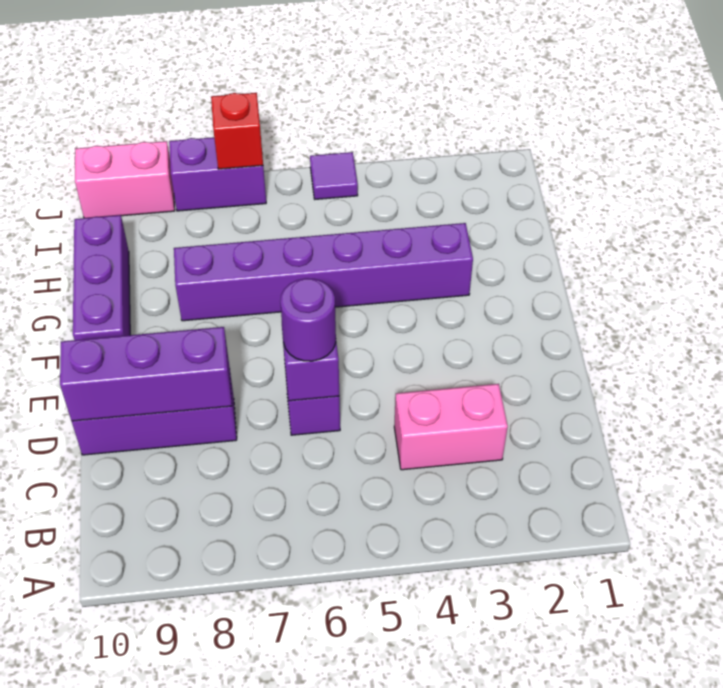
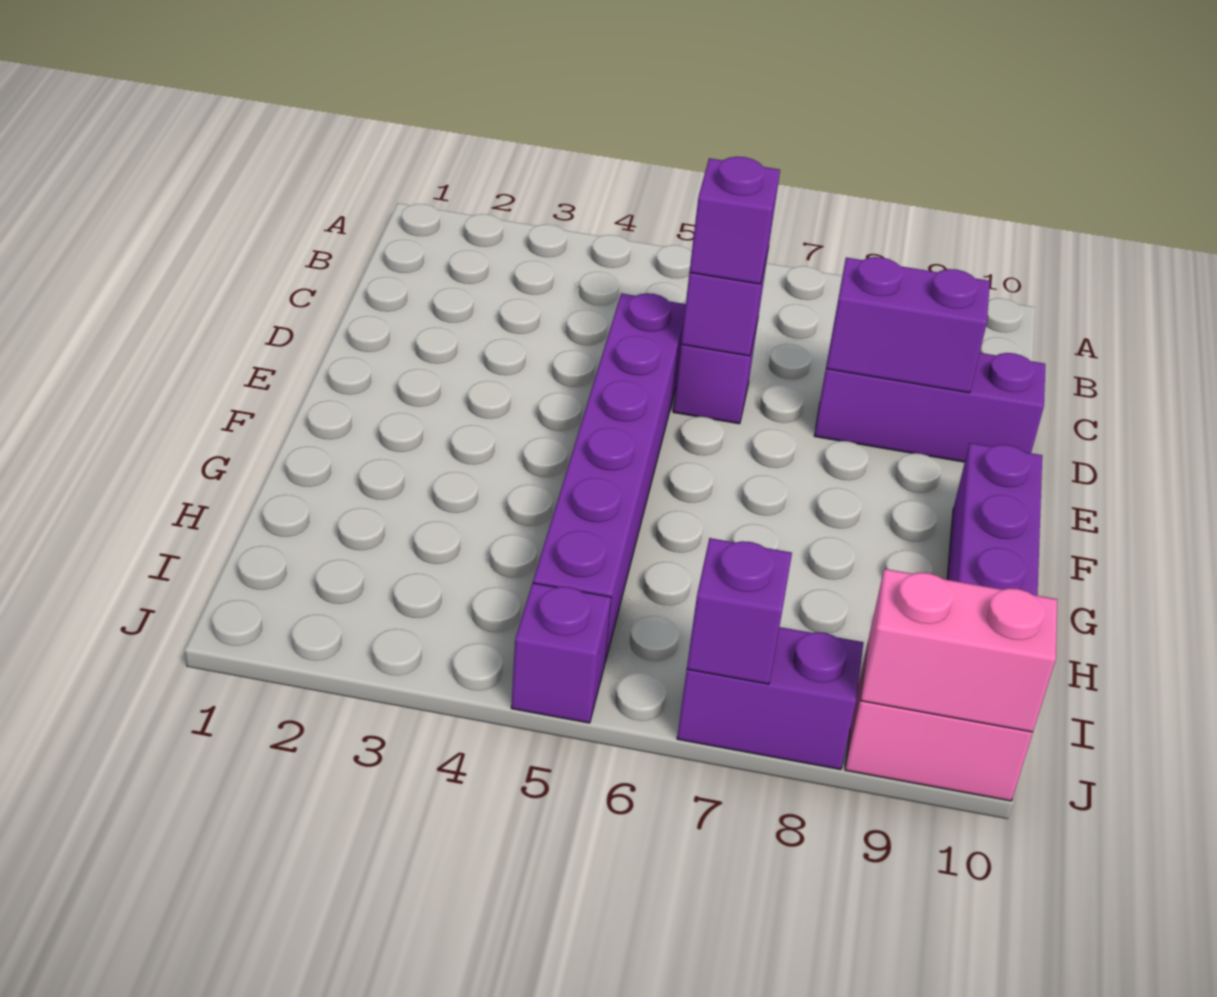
pink 1x2 brick [394,384,508,470] -> pink 1x2 brick moved to [861,569,1057,732]
purple 1x1 round brick [280,278,336,361] -> purple 1x1 brick [689,157,780,284]
purple 1x3 brick [60,327,232,421] -> purple 1x2 brick [826,257,990,393]
purple 1x6 brick [174,223,473,321] -> purple 1x6 brick turned to [533,293,686,662]
purple 1x1 tile [310,152,358,199] -> purple 1x1 brick [511,583,611,723]
red 1x1 brick [211,93,263,169] -> purple 1x1 brick [687,538,792,684]

